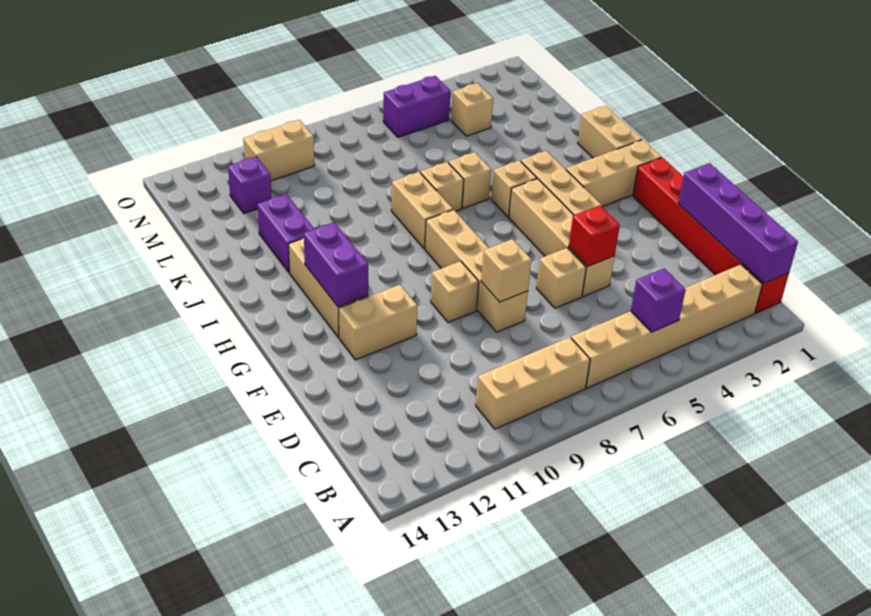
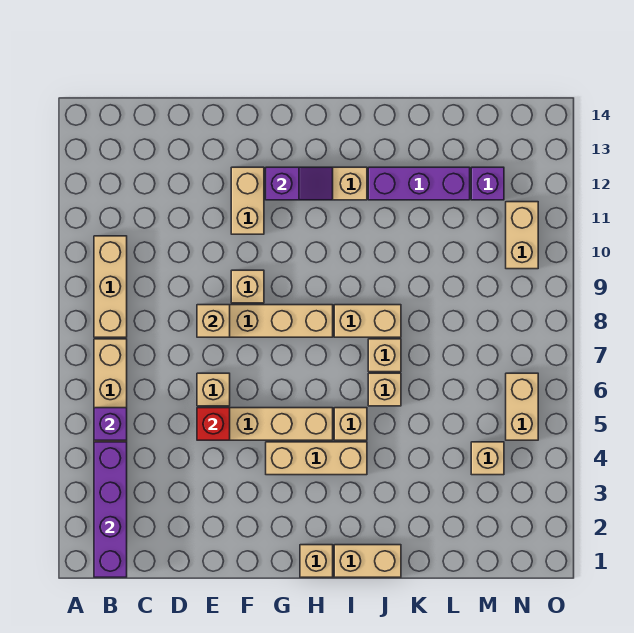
red 1x6 brick [633,157,789,313] -> none
purple 1x4 brick [678,163,798,283] -> purple 1x4 brick turned to [94,442,127,577]
purple 1x2 brick [304,222,368,307] -> purple 1x2 slope [266,167,333,200]
tan 1x3 brick [566,140,661,207] -> tan 1x1 brick [300,545,333,577]
purple 1x2 brick [257,194,314,273] -> purple 1x3 brick [368,167,470,200]
purple 1x2 brick [383,76,451,137] -> tan 1x2 brick [506,373,538,440]

